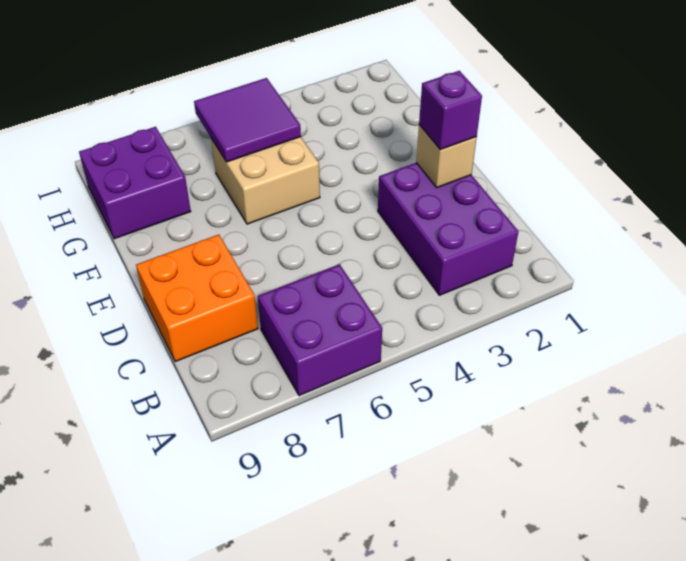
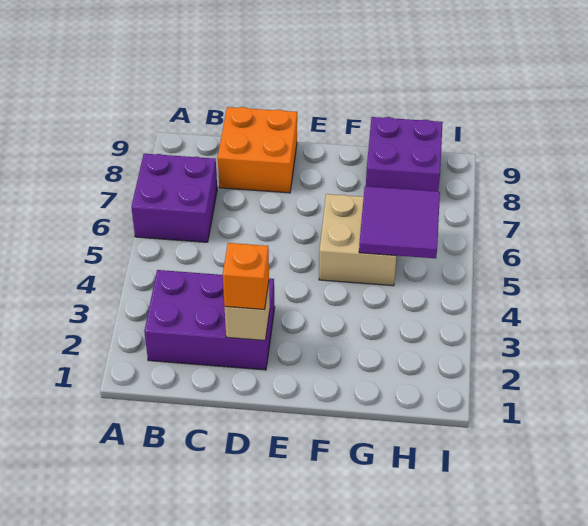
purple 1x1 brick [419,71,482,150] -> orange 1x1 brick [223,243,269,310]

